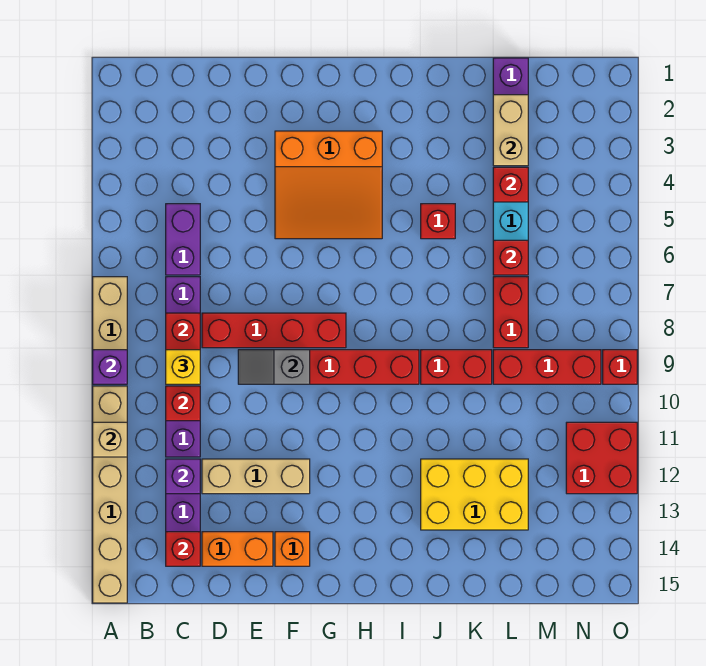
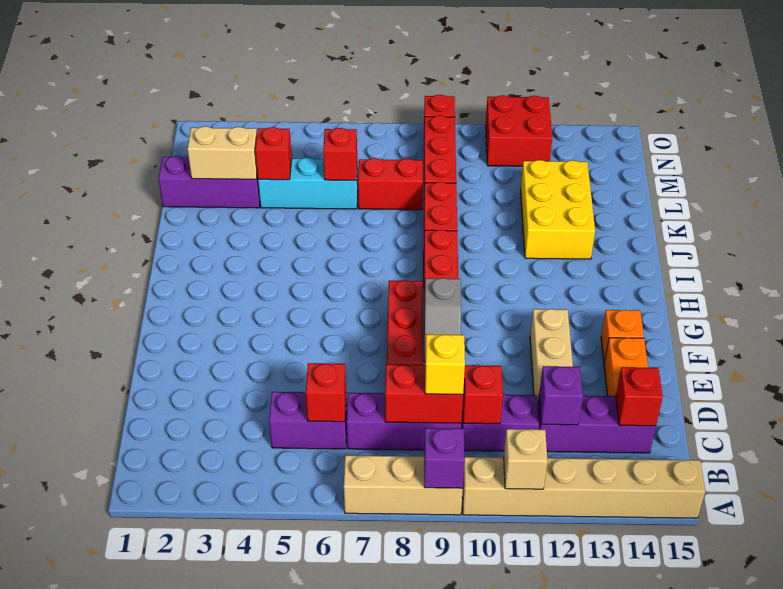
orange 3x3 slope [275,131,382,239] -> none
red 1x1 brick [421,204,455,239] -> red 1x1 brick moved to [306,363,346,422]

